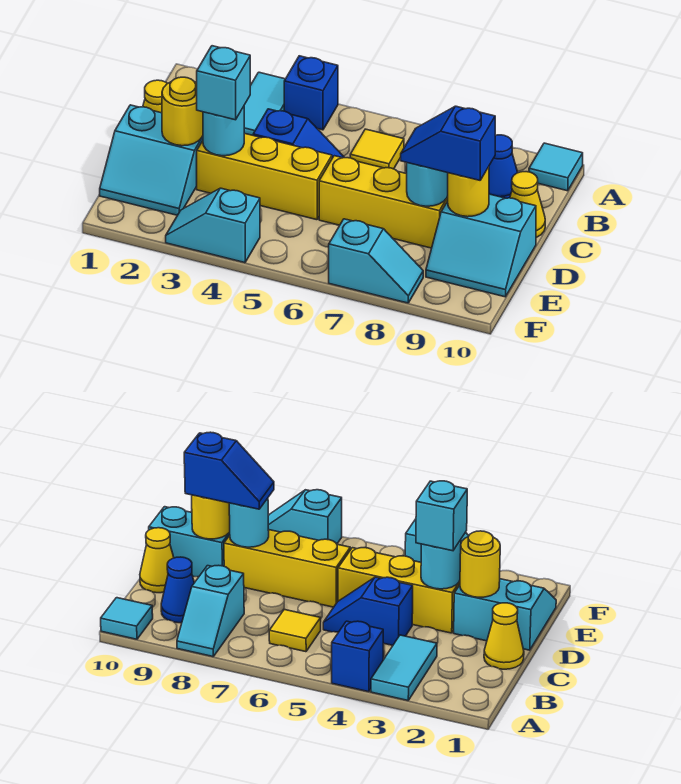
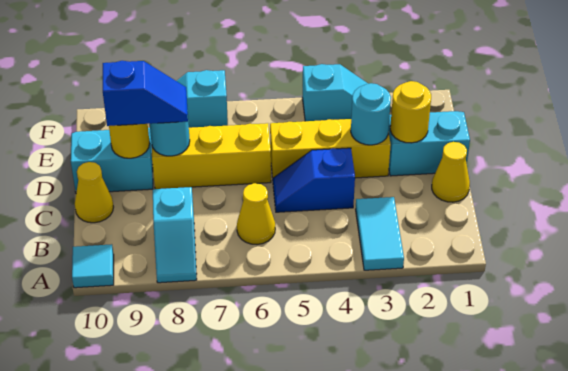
blue 1x1 brick [284,56,338,130] -> none
yellow 1x1 tile [350,129,404,169] -> yellow 1x1 cone [237,183,275,245]
blue 1x1 cone [489,135,518,198] -> none
cyan 1x1 brick [196,46,250,120] -> none

